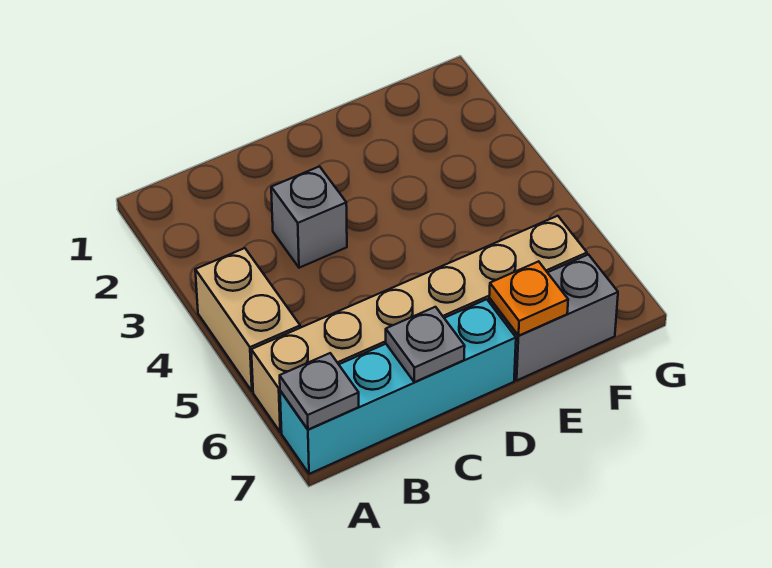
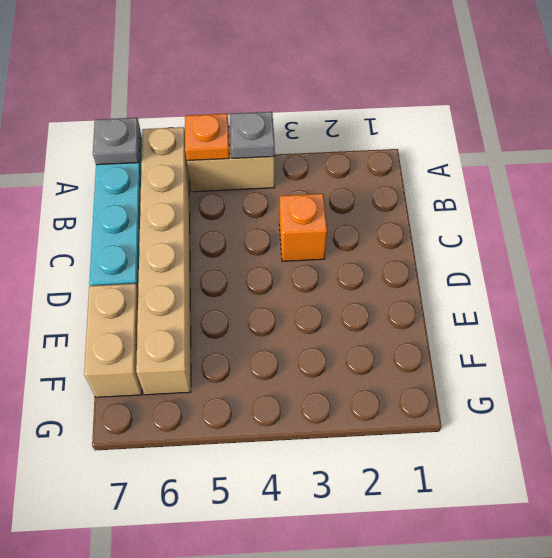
grey 1x1 brick [271,167,347,268] -> orange 1x1 brick [279,194,327,261]
grey 1x1 plate [386,307,465,382] -> grey 1x1 plate moved to [230,112,275,158]
grey 1x2 brick [489,255,618,380] -> tan 1x2 brick [84,284,142,397]
orange 1x1 plate [489,261,568,336] -> orange 1x1 plate moved to [185,114,230,161]

